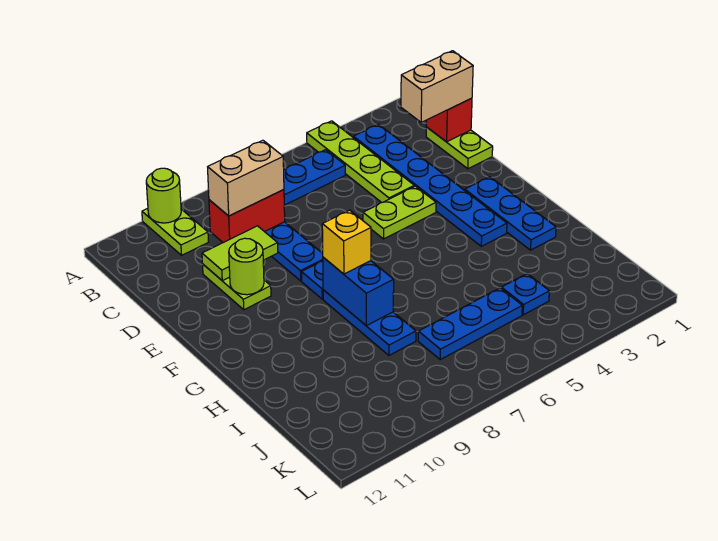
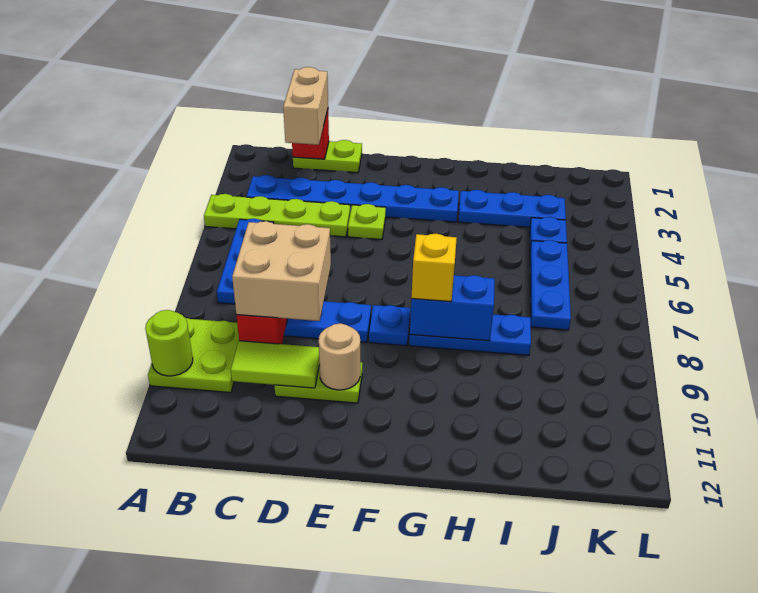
lime 1x2 plate [142,208,208,255] -> lime 2x2 plate [148,318,239,393]
tan 1x2 brick [208,140,284,216] -> tan 2x2 brick [232,221,331,321]
lime 1x2 tile [202,226,278,280] -> lime 1x2 tile turned to [231,341,320,388]
lime 1x2 plate [363,186,436,239] -> lime 1x1 plate [348,204,386,240]
lime 1x1 round brick [229,238,264,295] -> tan 1x1 round brick [319,323,360,390]
blue 1x3 plate [465,177,556,250] -> blue 1x3 plate moved to [458,190,566,227]

